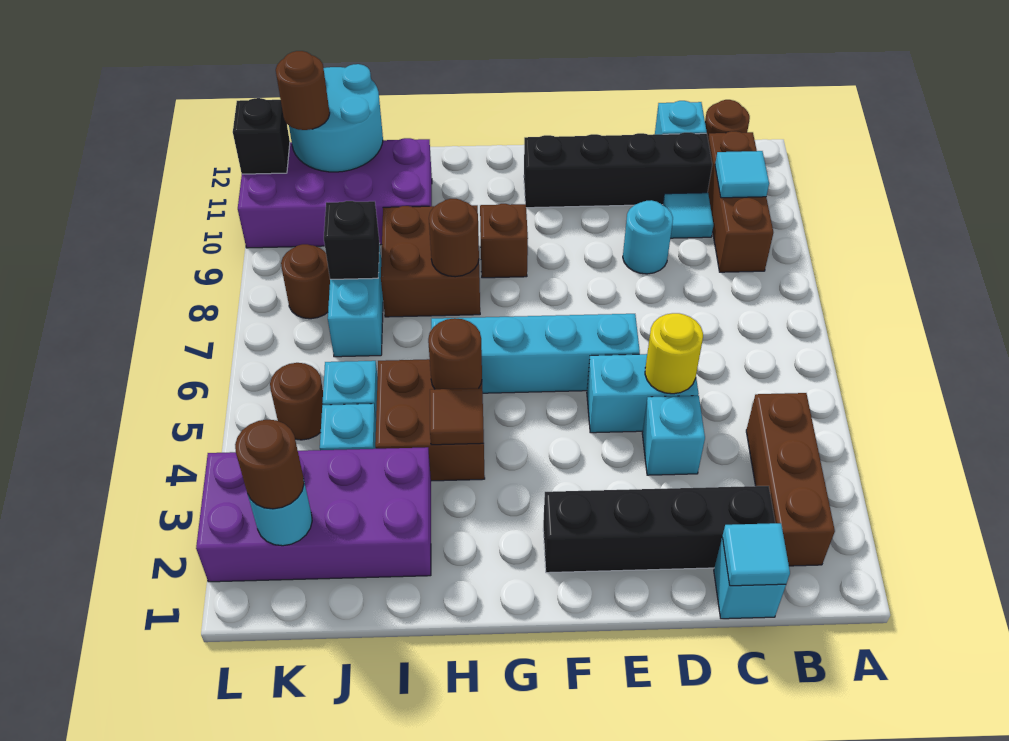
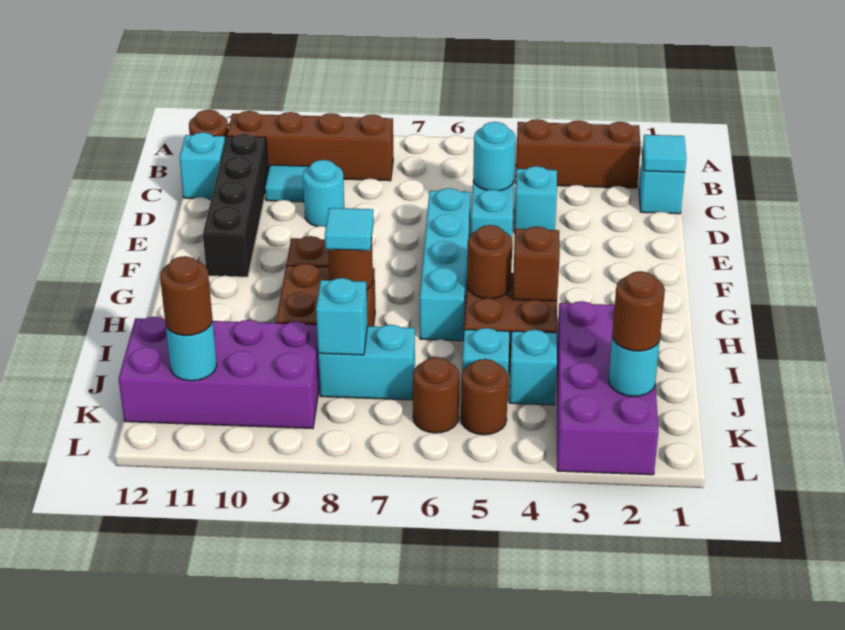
brown 1x3 brick [708,131,773,272] -> brown 1x4 brick [227,111,393,181]
cyan 1x1 tile [715,151,769,198] -> cyan 1x1 tile moved to [325,208,374,251]
black 1x4 brick [543,486,775,573] -> none
yellow 1x1 round brick [645,313,703,394] -> cyan 1x1 round brick [473,122,516,191]
brown 1x1 tile [430,388,484,445] -> brown 1x1 brick [513,226,560,301]
purple 2x4 brick [238,138,432,248] -> purple 2x4 brick turned to [119,317,320,429]
black 1x1 brick [324,201,380,279] -> cyan 1x1 brick [316,278,367,355]
cyan 2x2 round brick [289,64,383,172] -> cyan 1x1 round brick [166,320,217,381]
brown 1x1 round brick [281,244,330,319] -> brown 1x1 round brick moved to [413,357,459,433]
black 1x1 brick [233,98,290,174] -> none

